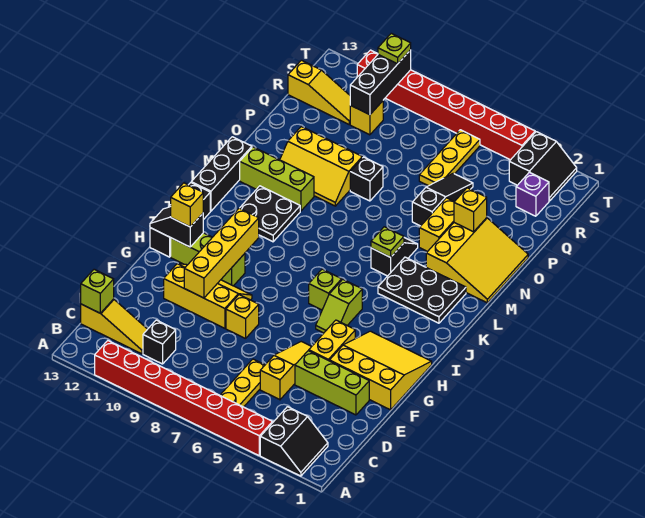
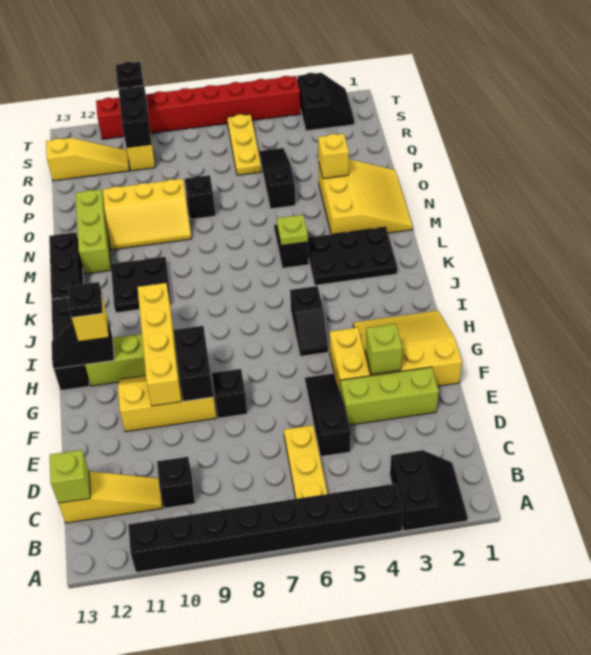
red 1x8 brick [95,341,273,455] -> black 1x8 brick [128,484,404,572]
yellow 1x3 slope [260,342,312,400] -> black 1x3 slope [305,374,351,456]
yellow 1x1 brick [226,295,259,339] -> black 1x1 brick [212,369,247,418]
none -> black 1x2 brick [174,326,213,401]
lime 1x2 slope [316,279,362,333] -> black 1x2 slope [290,286,328,356]
none -> black 1x1 plate [68,282,103,318]
lime 1x1 brick [309,269,342,310] -> lime 1x1 brick moved to [365,324,402,374]
lime 1x3 brick [240,147,314,211] -> lime 1x3 brick turned to [75,189,111,274]
yellow 1x2 brick [419,198,454,252] -> none
purple 1x1 brick [516,172,549,216] -> none
lime 1x1 plate [378,33,411,64] -> black 1x1 plate [116,62,143,89]

